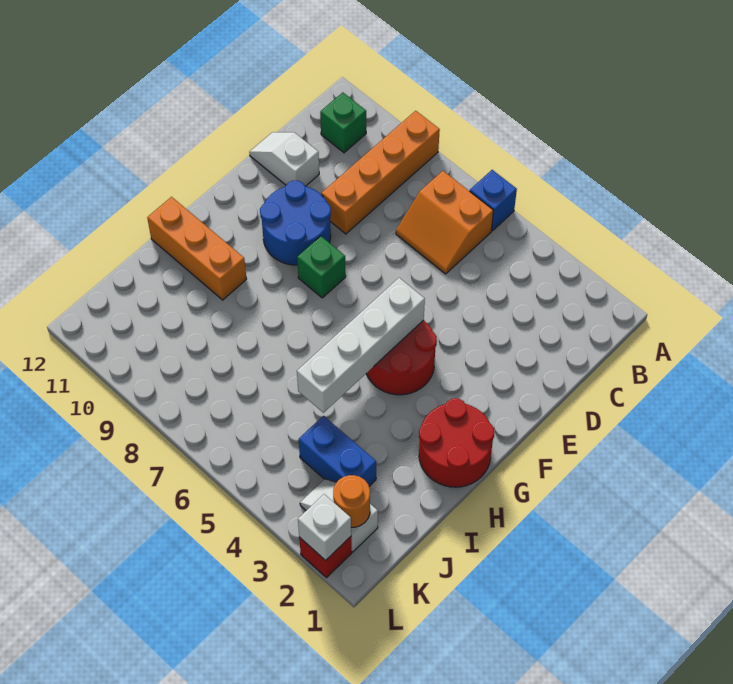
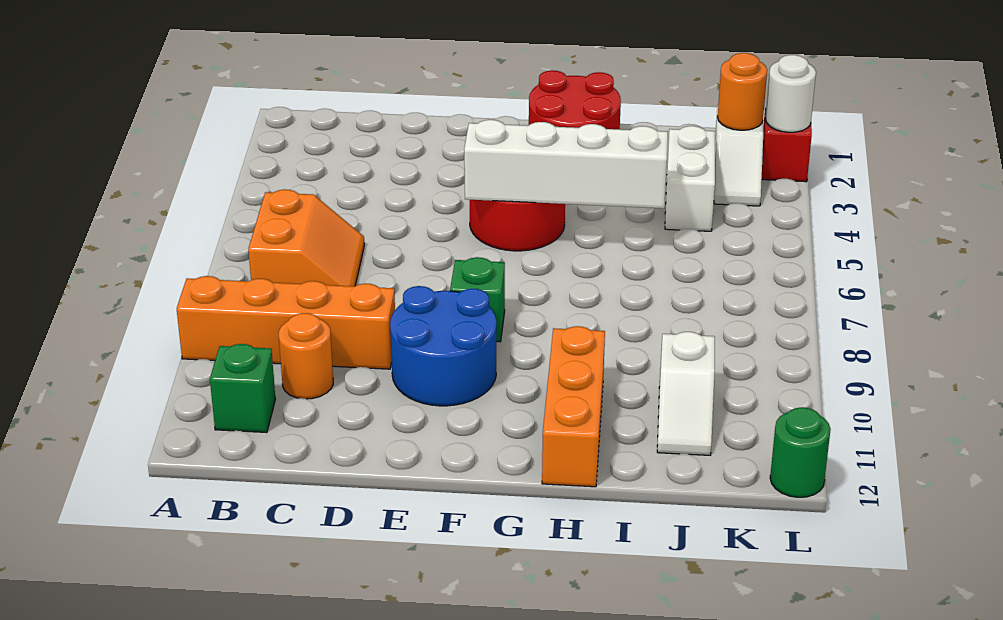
blue 1x1 brick [470,170,517,231] -> none
none -> orange 1x1 round brick [279,313,333,399]
white 1x2 slope [249,132,319,186] -> white 1x2 slope moved to [657,332,715,455]
blue 1x2 brick [299,416,376,486] -> white 1x2 brick [665,126,715,231]
white 1x1 brick [298,494,351,561] -> white 1x1 round brick [765,55,816,132]
none -> green 1x1 round brick [770,407,831,497]

